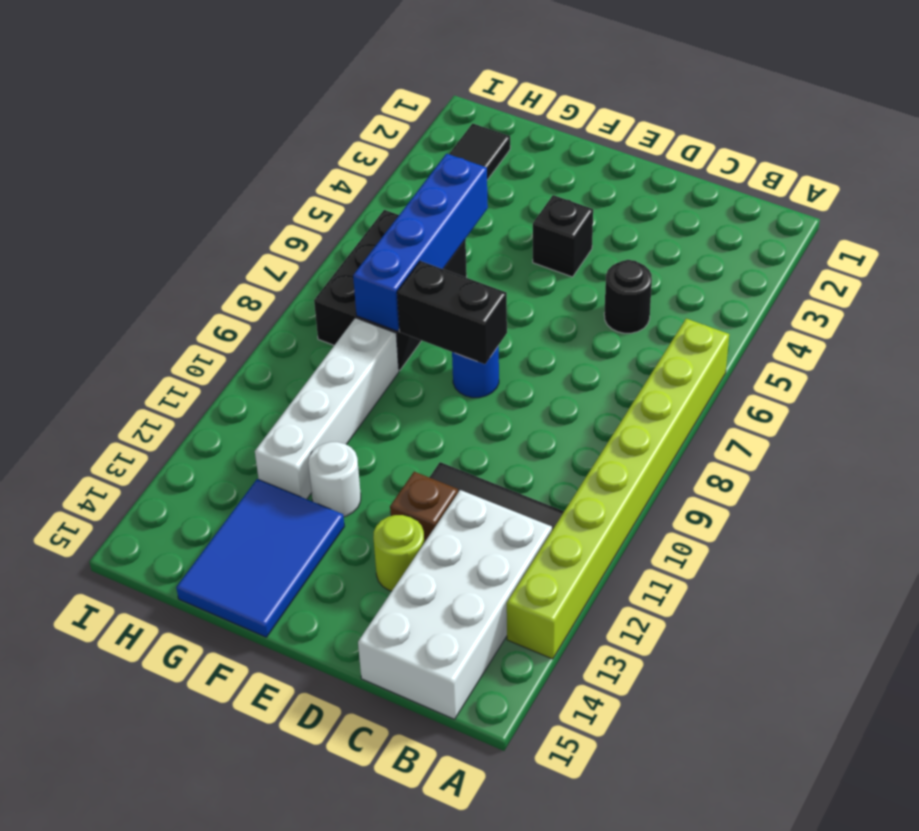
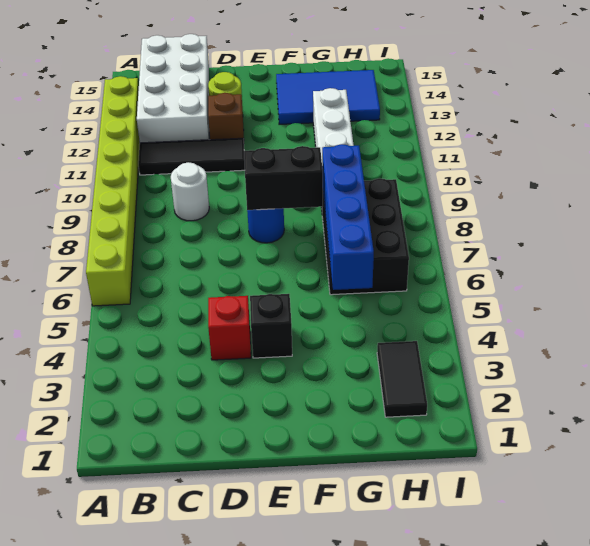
black 1x1 round brick [604,260,652,333] -> none
none -> red 1x1 brick [208,296,251,360]
white 1x1 round brick [308,442,361,517] -> white 1x1 round brick moved to [171,162,209,221]
blue 2x3 tile [176,479,344,637] -> blue 2x3 tile turned to [276,70,380,124]

